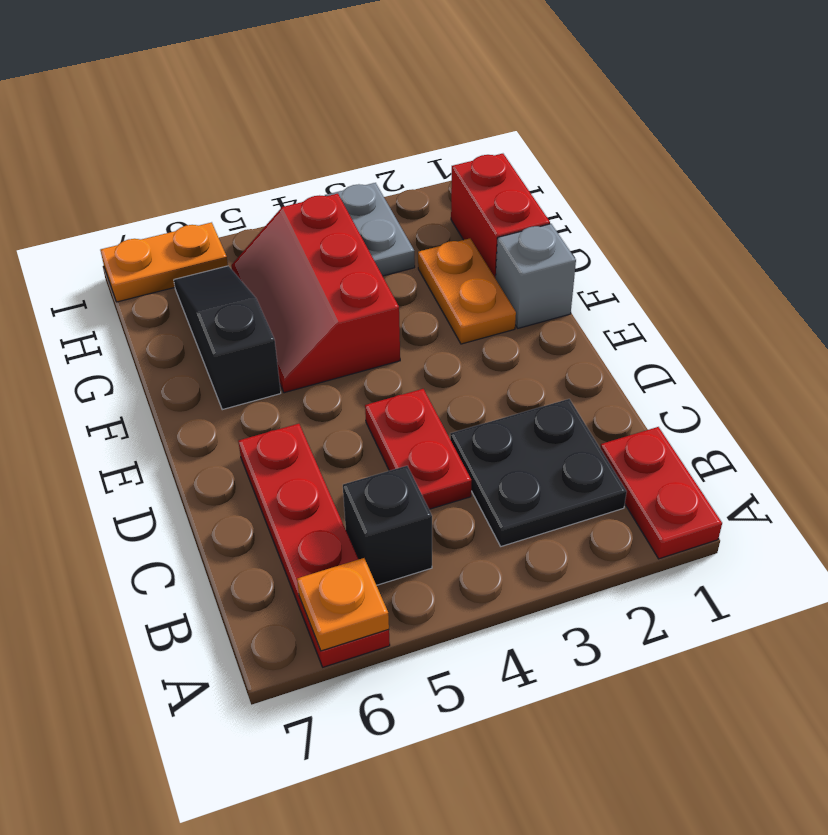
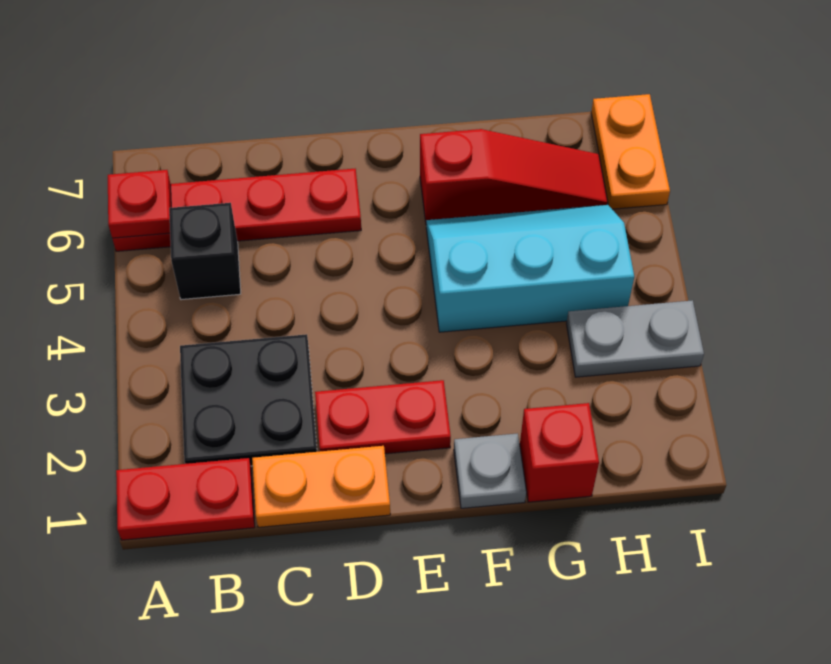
orange 1x1 plate [297,558,389,651] -> red 1x1 plate [108,170,171,238]
red 1x2 plate [365,389,472,509] -> red 1x2 plate moved to [315,380,451,454]
grey 1x1 brick [496,224,576,328] -> grey 1x1 plate [454,433,526,508]
orange 1x2 plate [418,238,516,344] -> orange 1x2 plate moved to [252,446,390,527]
red 2x3 slope [231,194,400,393] -> cyan 2x3 slope [426,205,634,332]
black 1x3 slope [174,266,281,410] -> red 1x3 slope [420,129,608,222]
red 1x2 brick [451,154,550,279] -> red 1x1 brick [520,403,599,502]

